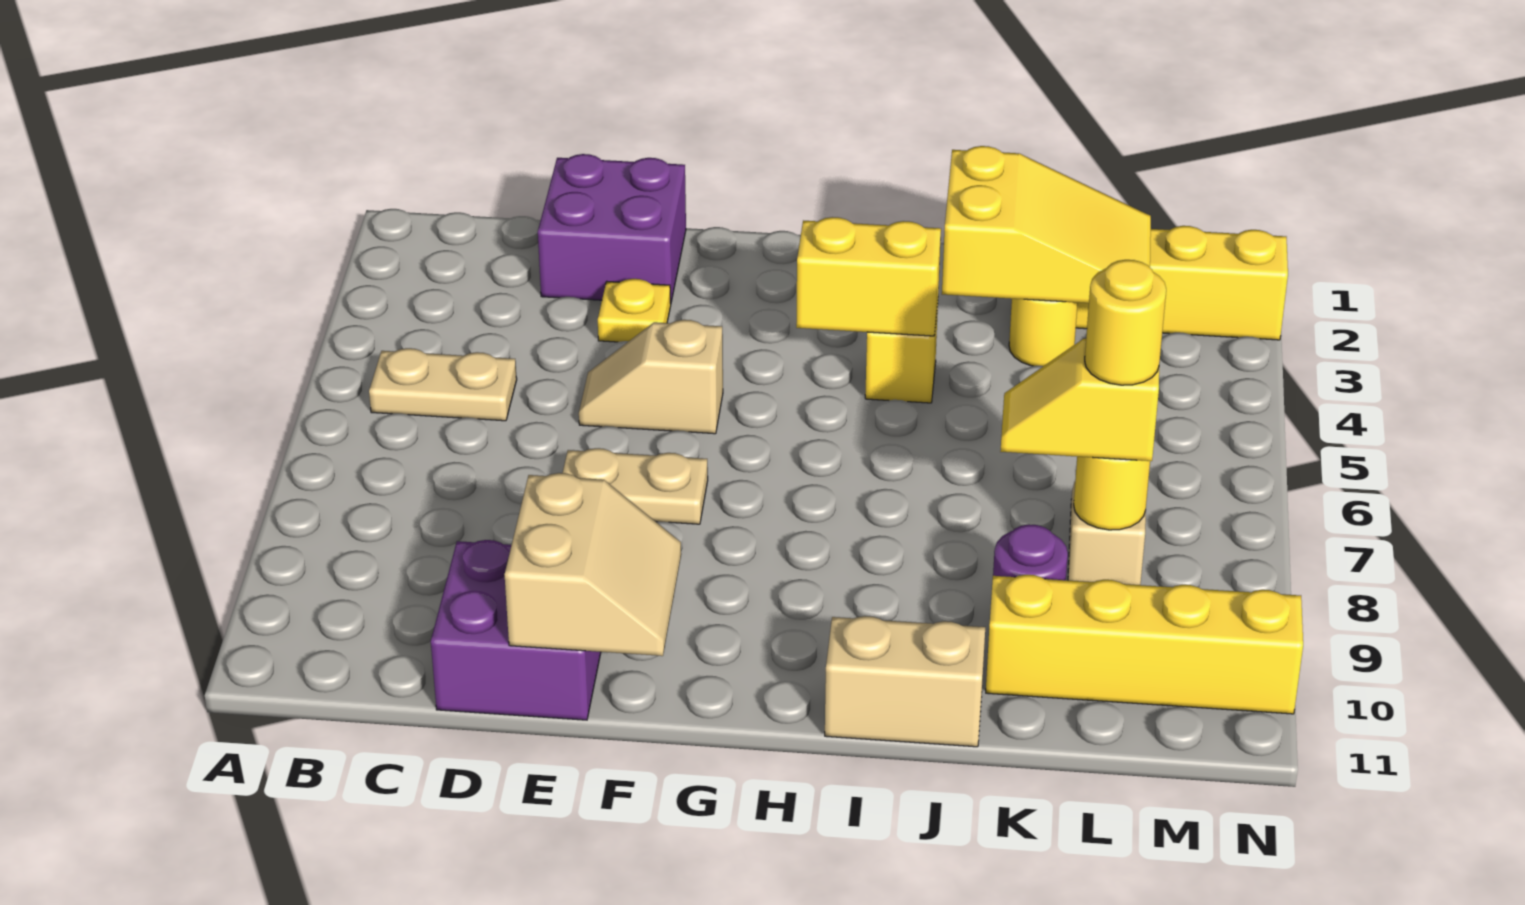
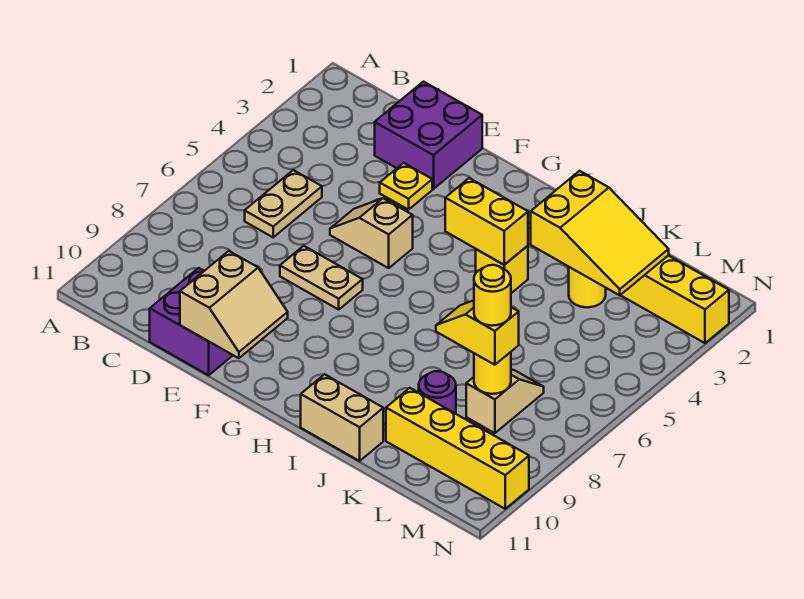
tan 1x2 plate [369,348,517,421] -> tan 1x2 plate turned to [245,170,322,237]

